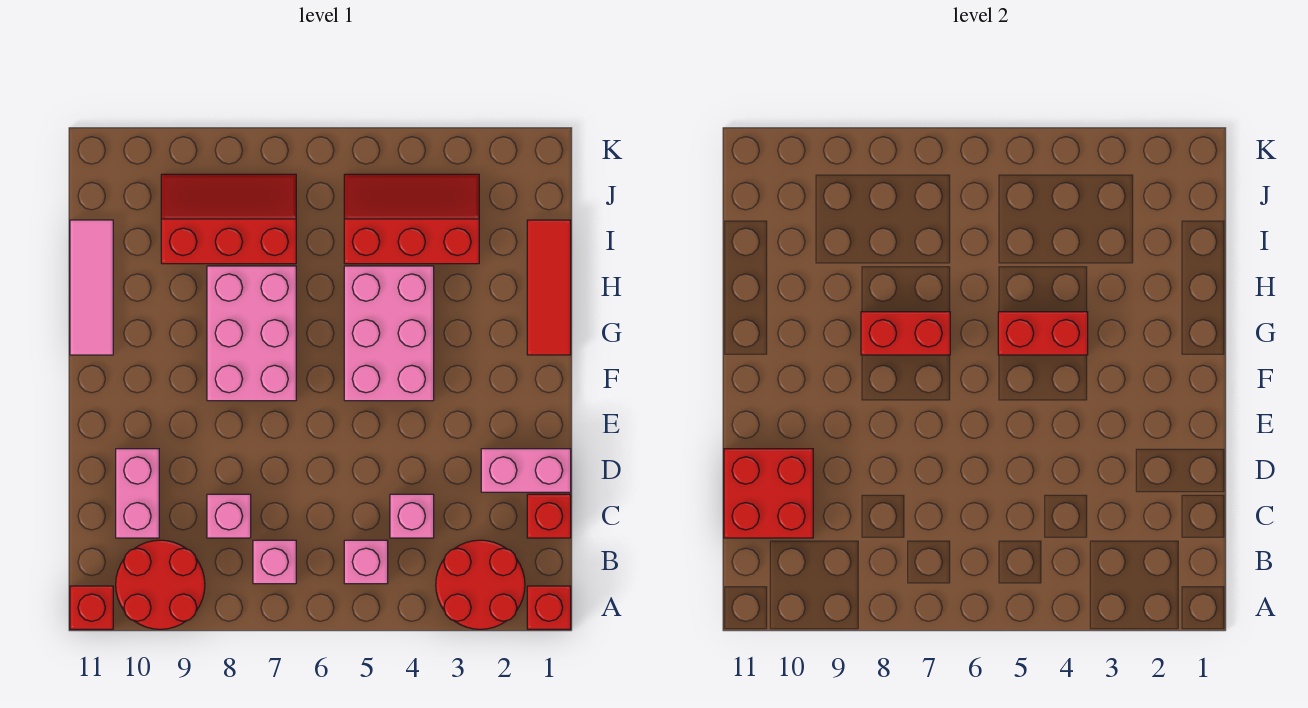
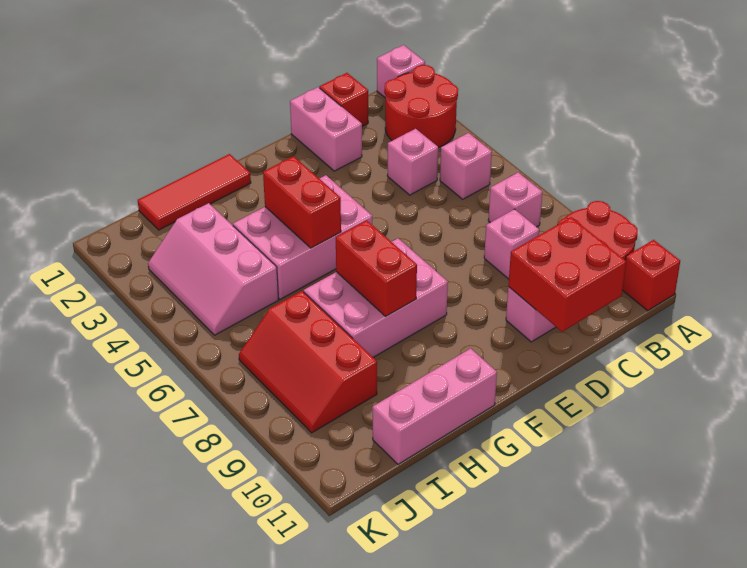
red 1x1 brick [527,586,571,629] -> pink 1x1 brick [377,45,425,97]
pink 1x3 tile [70,220,113,355] -> pink 1x3 brick [373,348,497,464]
red 2x3 slope [344,174,479,264] -> pink 2x3 slope [148,203,278,335]

